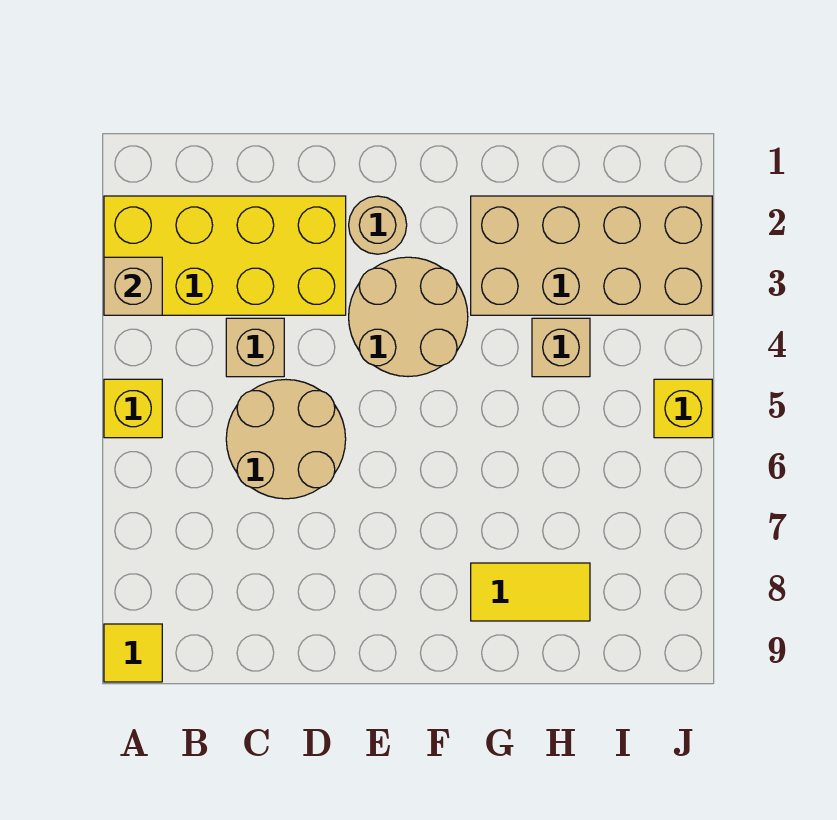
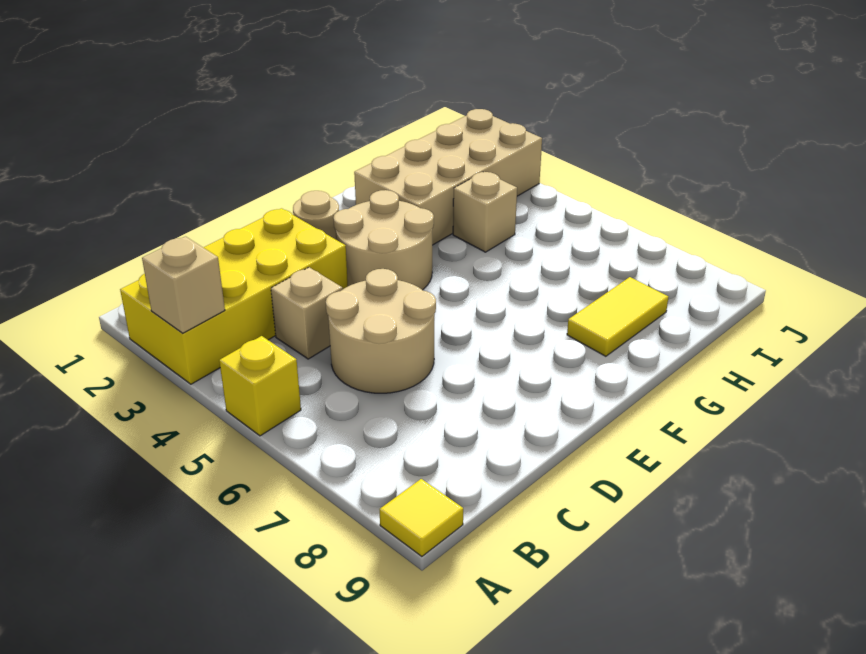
yellow 1x1 brick [654,379,712,438] -> none

